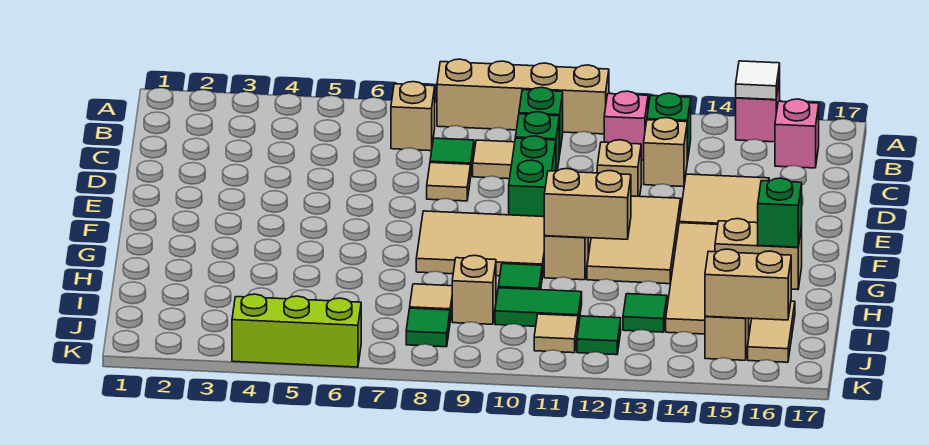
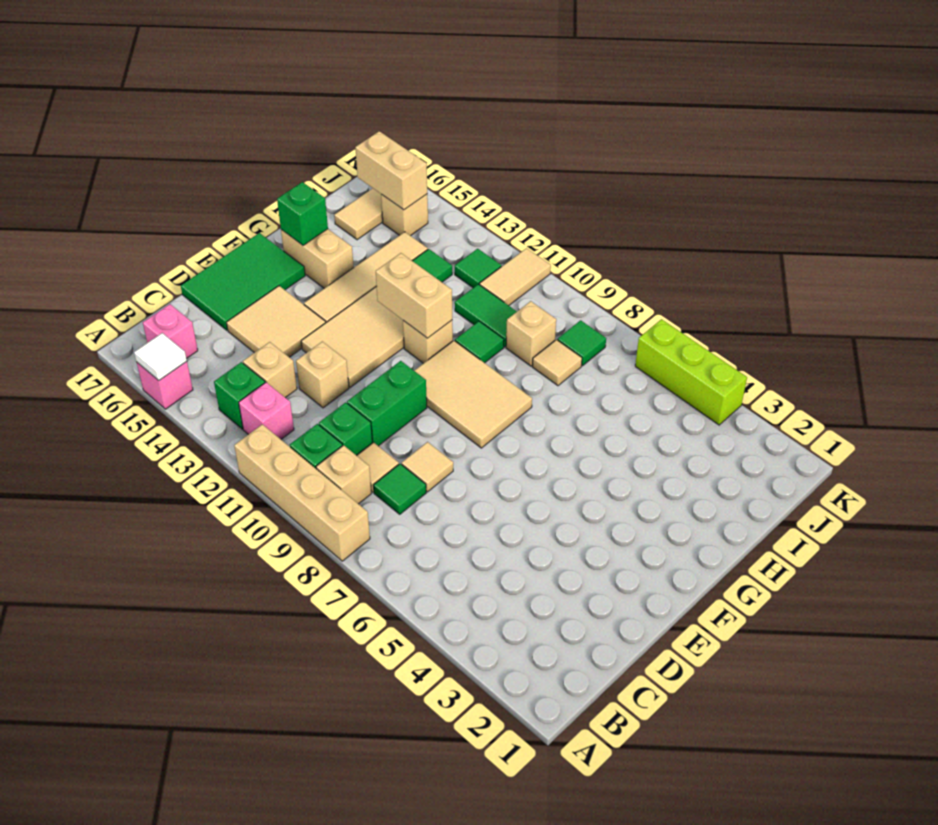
tan 1x1 brick [391,82,435,151] -> tan 1x1 brick moved to [316,445,371,504]
none -> green 2x3 tile [181,233,305,330]
tan 1x1 tile [534,314,578,353] -> tan 1x2 tile [480,248,551,305]

